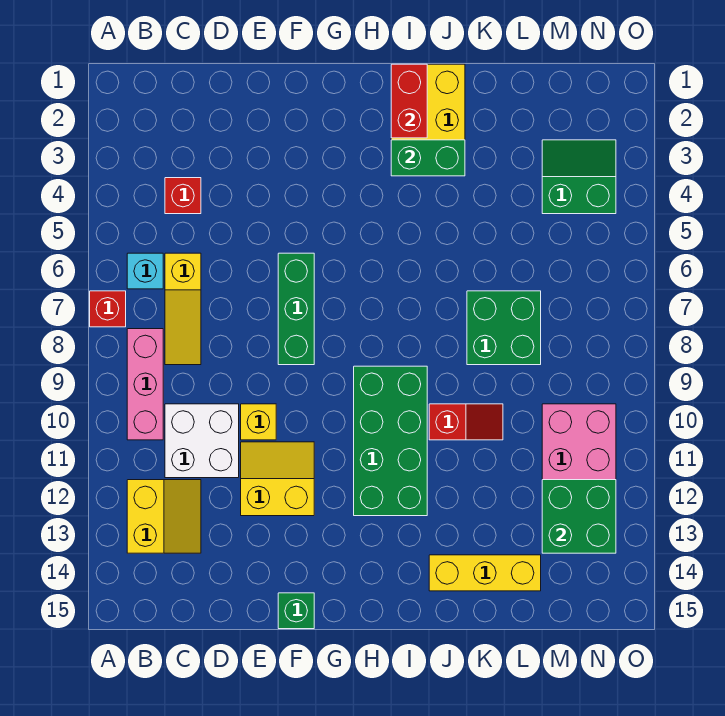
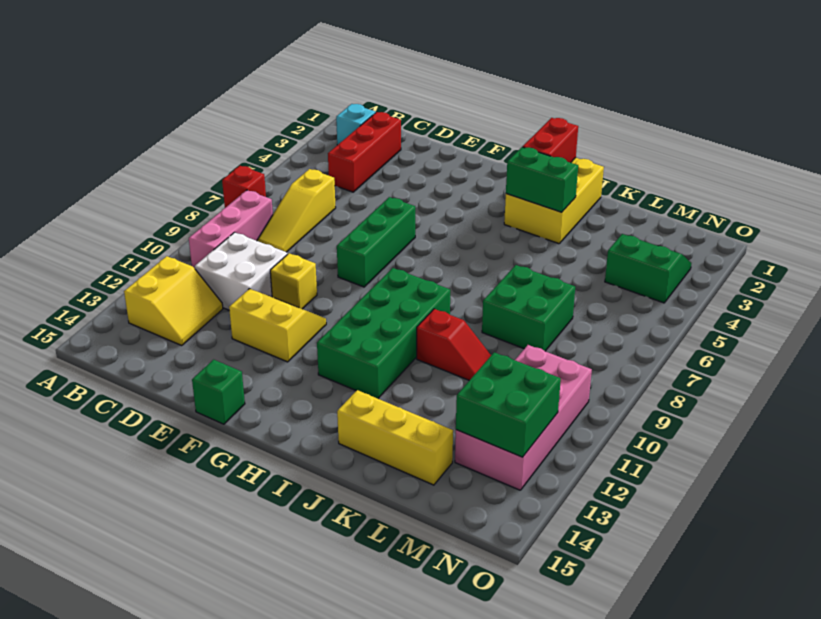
cyan 1x1 brick [127,253,163,289] -> cyan 1x1 brick moved to [336,104,376,145]
red 1x1 brick [165,178,201,214] -> red 1x3 brick [328,112,401,192]

